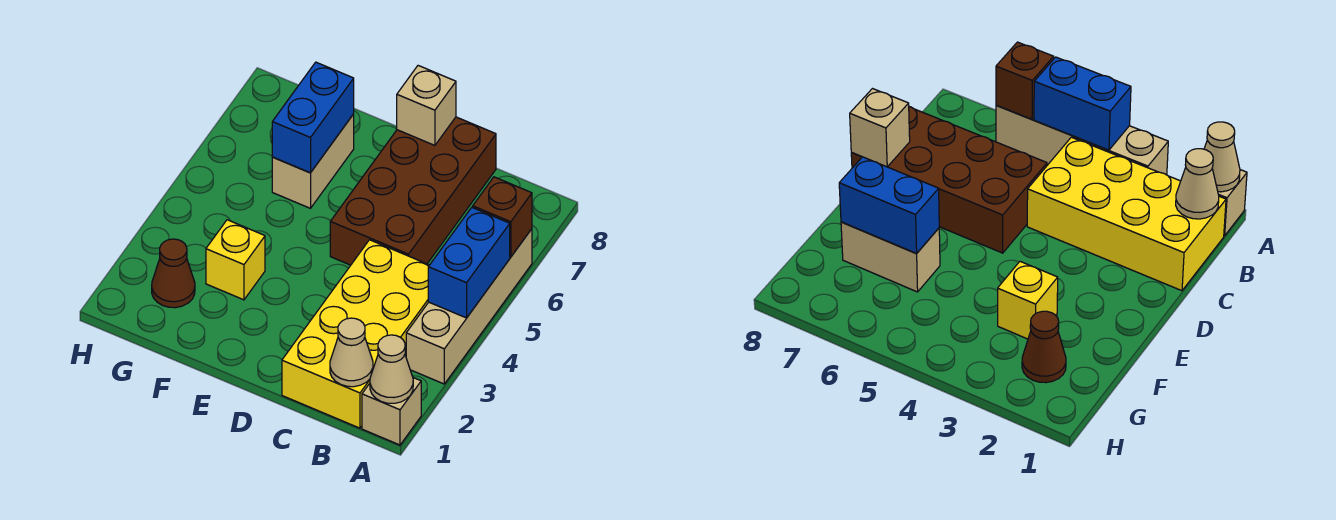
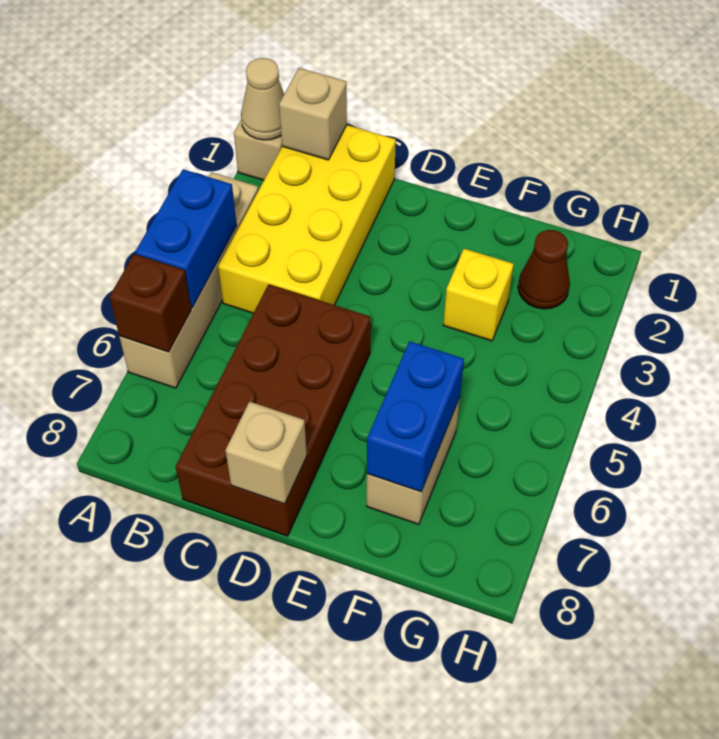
tan 1x1 cone [330,318,373,387] -> tan 1x1 brick [279,68,347,160]

